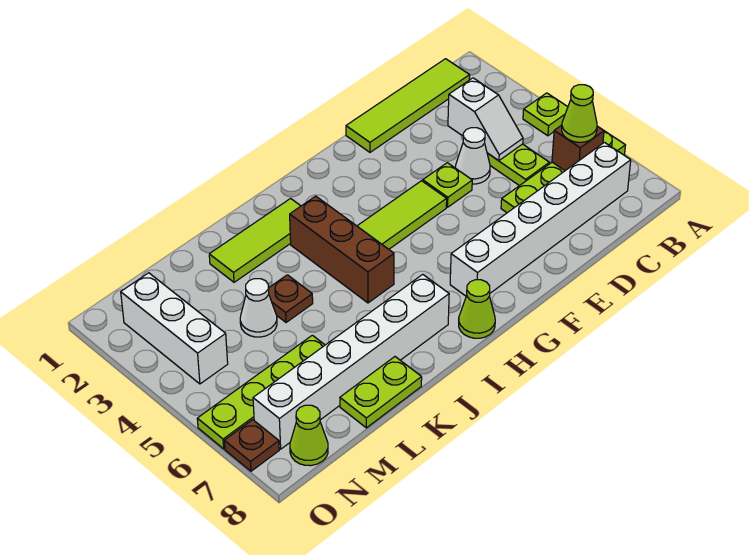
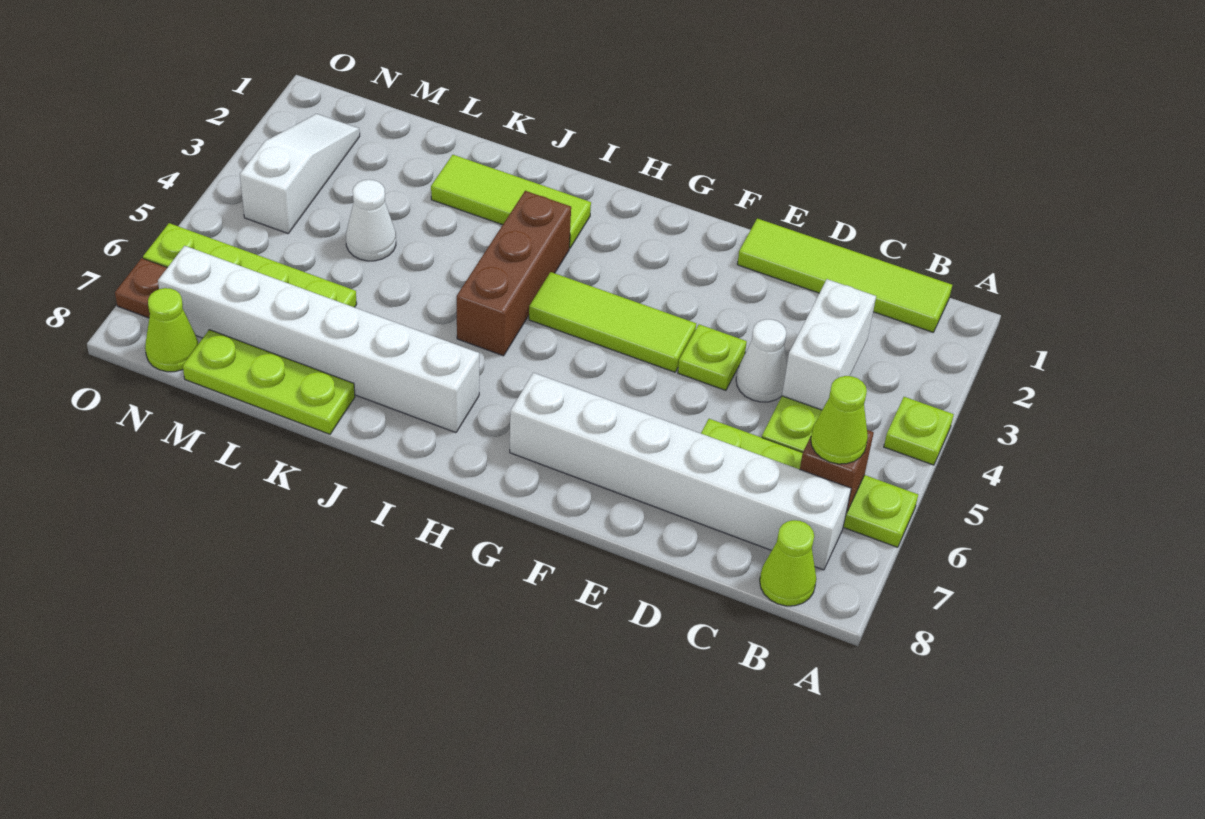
white 1x2 slope [448,78,523,161] -> white 1x2 brick [782,279,876,410]
lime 1x1 cone [459,280,495,338] -> lime 1x1 cone moved to [760,520,816,606]
brown 1x1 plate [269,275,313,322] -> none
lime 1x2 plate [340,357,422,428] -> lime 1x3 plate [183,330,355,434]
white 1x3 brick [121,273,228,384] -> white 1x3 slope [240,114,360,233]

